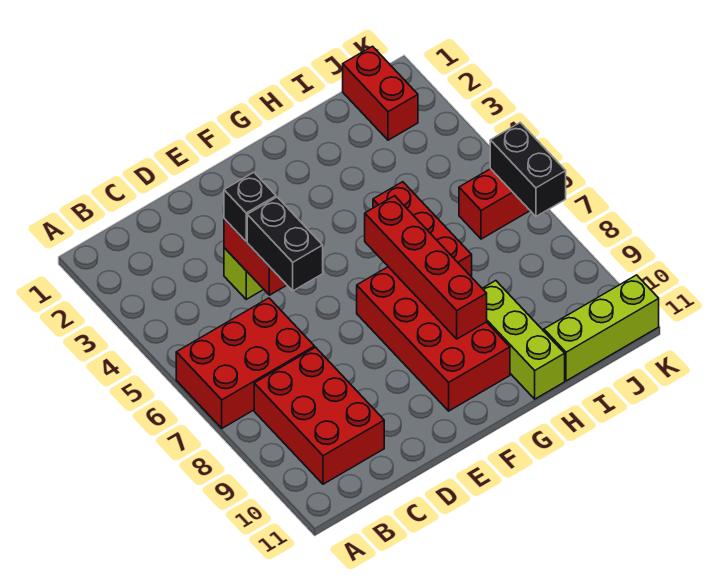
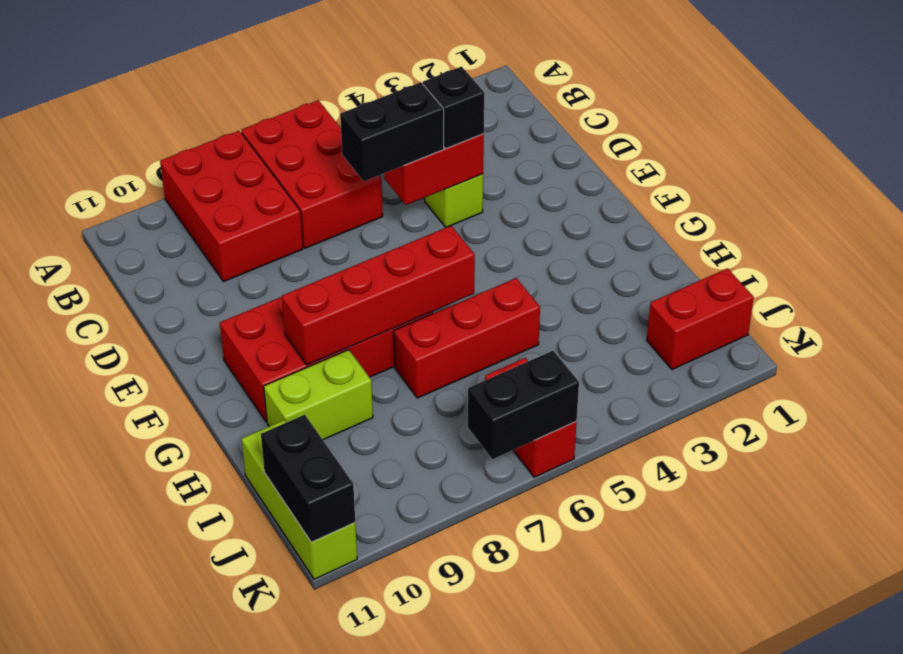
red 2x3 brick [254,347,384,484] -> red 2x3 brick turned to [160,131,303,282]
lime 1x3 brick [482,281,565,399] -> lime 1x2 brick [264,350,373,440]
none -> black 1x2 brick [261,415,355,542]

